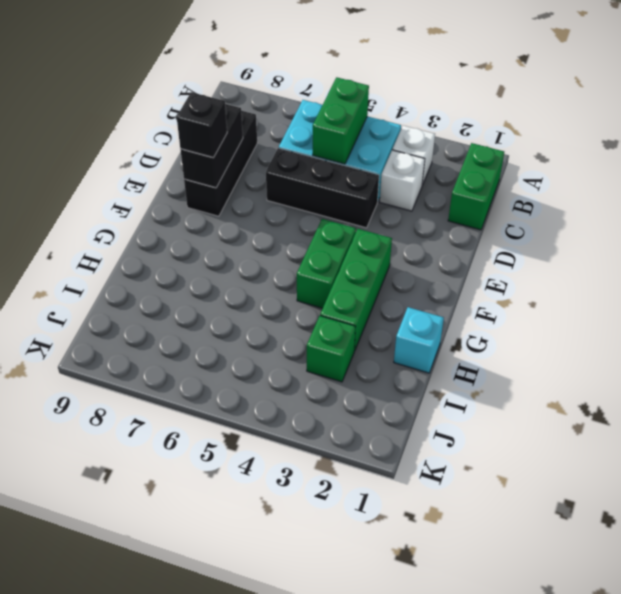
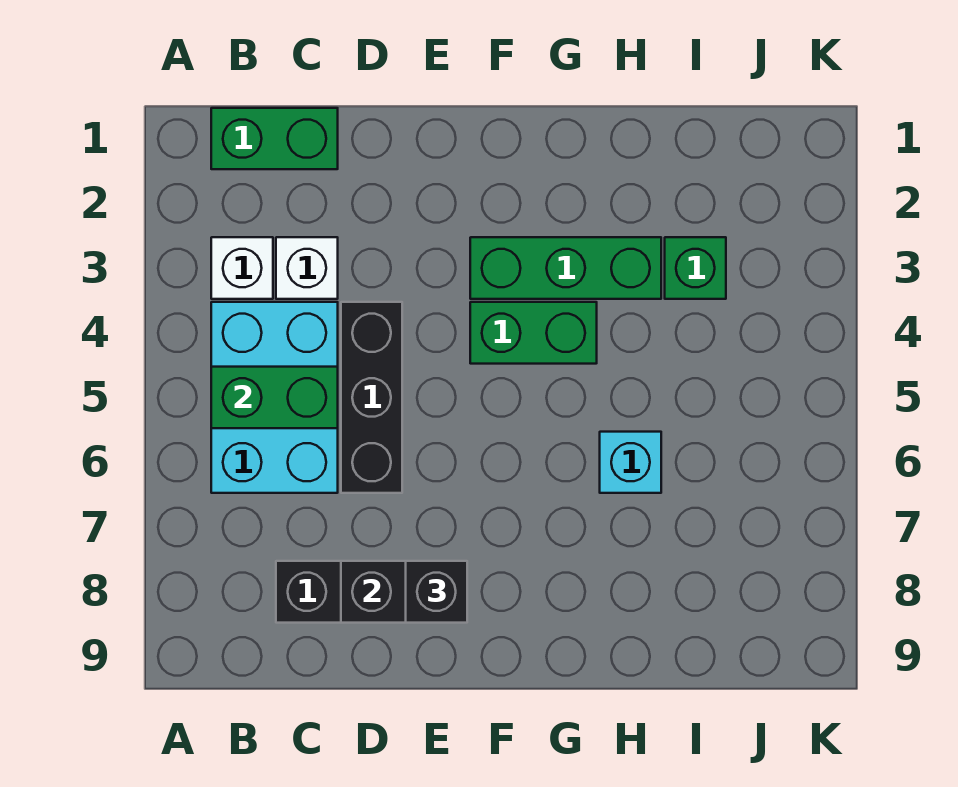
cyan 1x1 brick [394,307,444,373] -> cyan 1x1 brick moved to [600,432,661,493]

